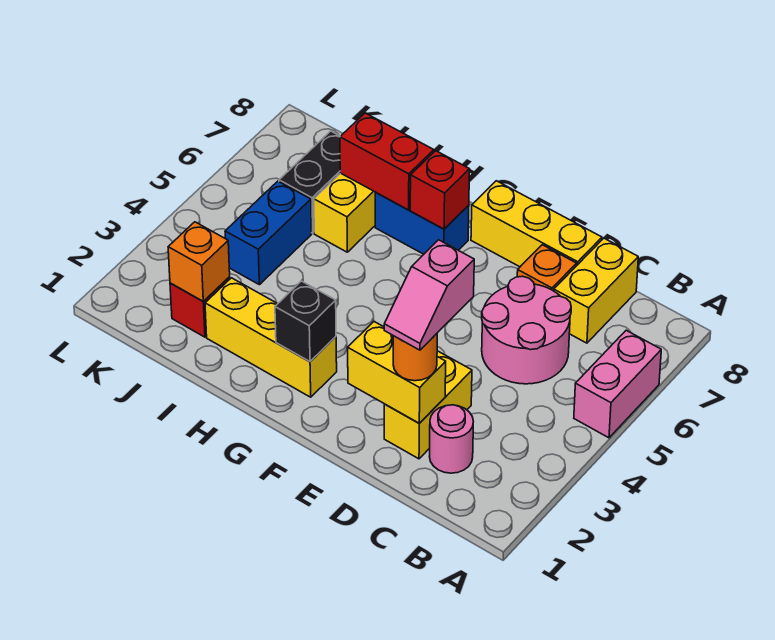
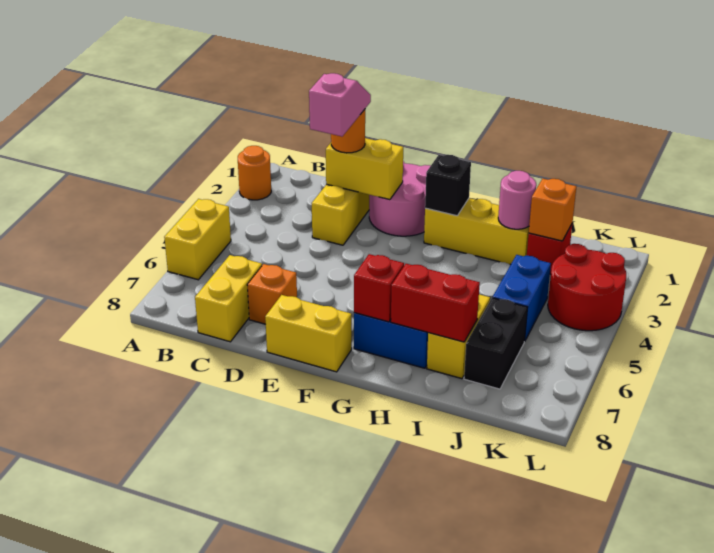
none -> orange 1x1 round brick [238,146,271,200]
pink 1x2 brick [574,330,661,438] -> yellow 1x2 brick [164,199,231,280]
pink 1x1 round brick [429,405,473,473] -> pink 1x1 round brick moved to [498,171,536,229]
pink 2x2 round brick [482,276,571,384] -> pink 2x2 round brick moved to [369,161,430,236]
yellow 1x3 brick [471,181,602,267] -> yellow 1x2 brick [265,295,352,372]
none -> red 2x2 round brick [548,244,626,331]

